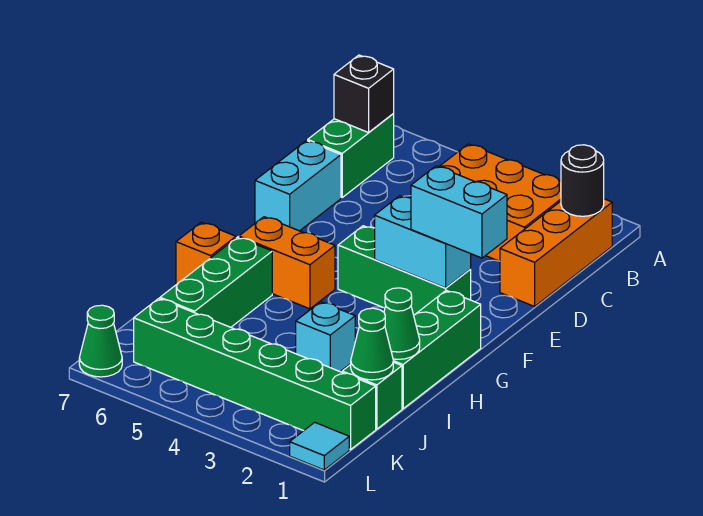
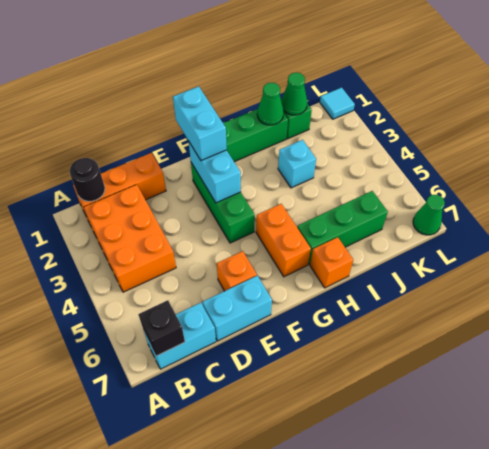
green 1x2 brick [308,114,394,197] -> cyan 1x2 brick [144,303,216,369]
none -> orange 1x1 brick [217,251,257,291]
green 1x6 brick [134,299,376,450] -> none

